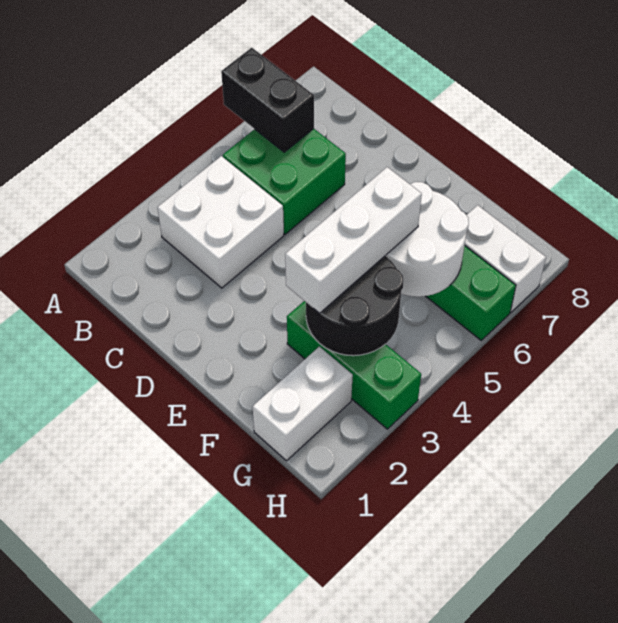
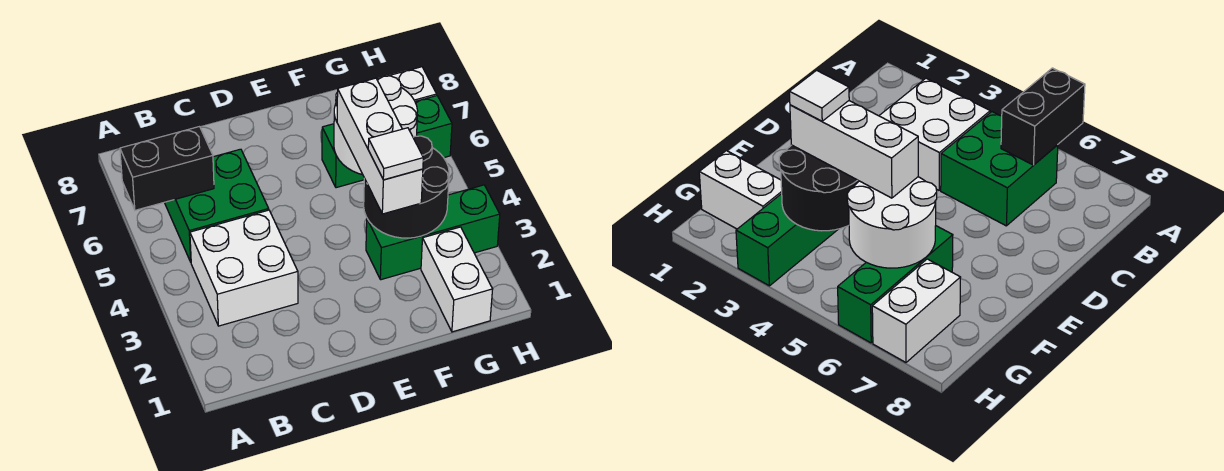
none -> white 1x1 tile [368,128,423,180]

